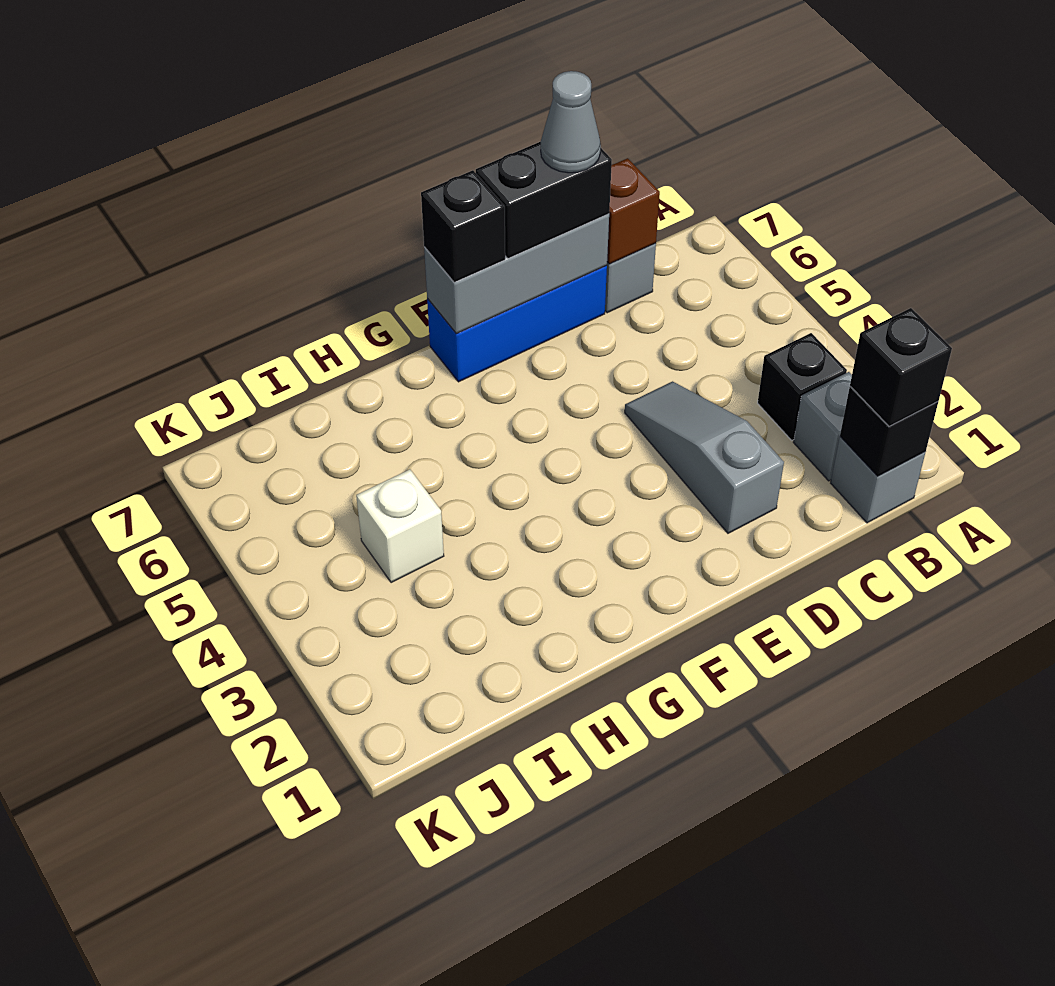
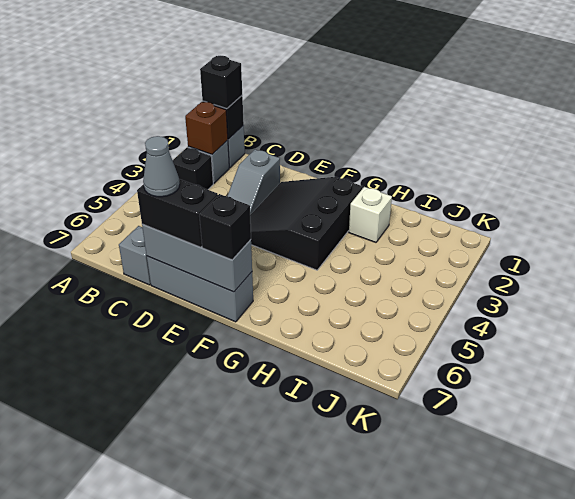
brown 1x1 brick [607,158,660,264] -> brown 1x1 brick moved to [185,102,228,155]
grey 1x3 slope [625,381,784,533] -> grey 1x2 slope [228,150,280,215]
blue 1x3 brick [427,266,607,382] -> grey 1x3 brick [147,256,253,322]
none -> black 3x3 slope [250,177,363,270]
white 1x1 brick [356,469,444,583] -> white 1x1 brick moved to [349,187,392,242]

